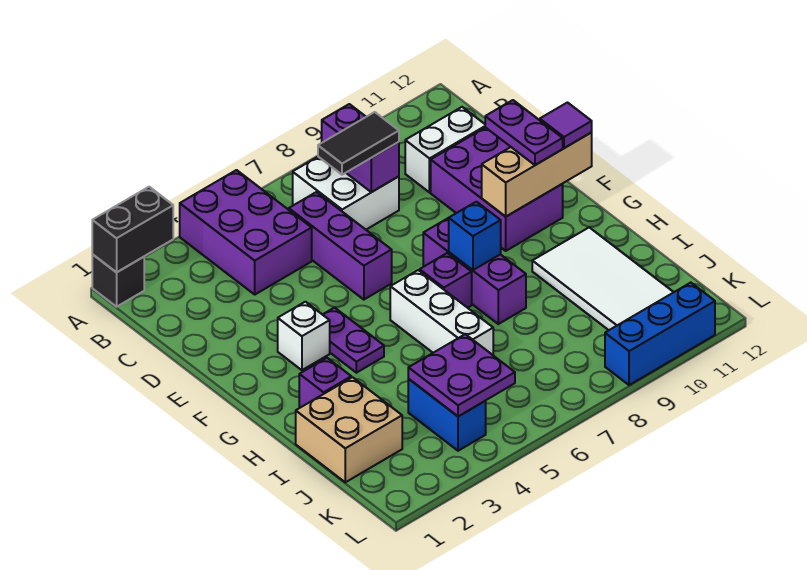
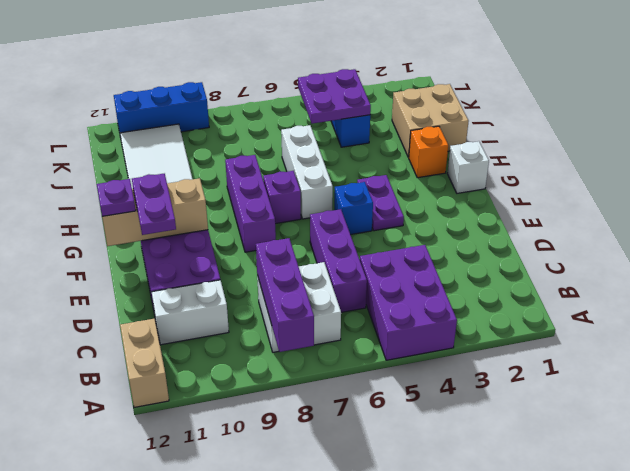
black 1x1 brick [92,255,144,307] -> none
black 1x2 brick [92,187,173,272] -> none
none -> tan 1x2 brick [120,318,169,407]
purple 1x2 brick [322,104,399,192] -> purple 1x3 brick [256,238,314,352]
black 1x2 tile [318,112,399,175] -> none
white 1x1 brick [278,302,330,370] -> white 1x1 brick moved to [448,141,489,193]
purple 1x1 tile [540,103,592,148] -> purple 1x1 plate [97,179,136,216]
blue 1x1 brick [449,202,501,270] -> blue 1x1 brick moved to [334,182,373,235]
purple 1x1 brick [299,358,351,408] -> orange 1x1 brick [408,126,448,178]

